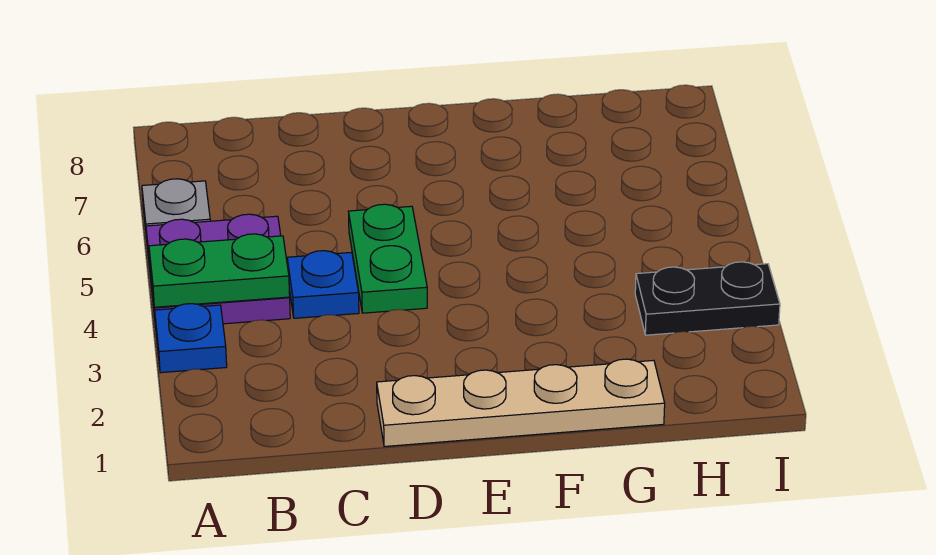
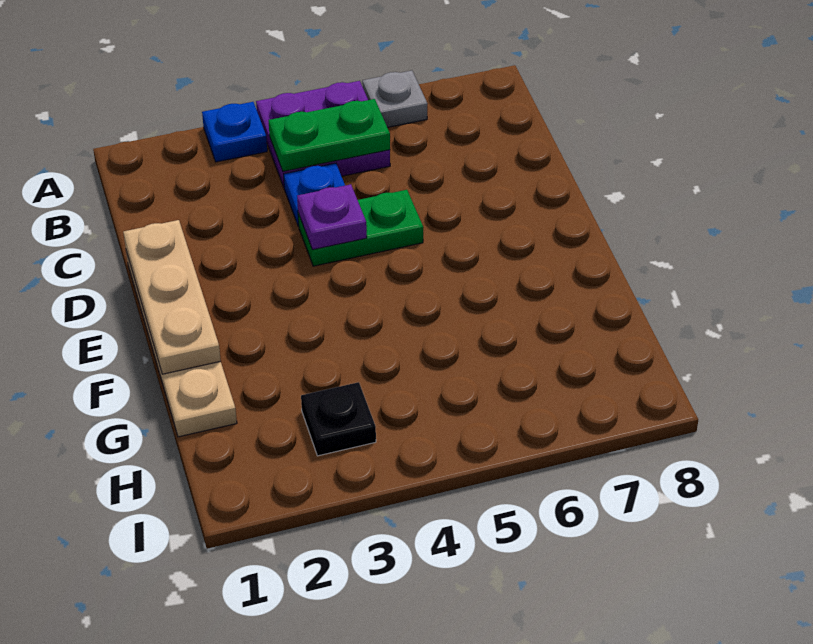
green 1x2 plate [149,234,290,307] -> green 1x2 plate turned to [268,99,390,171]
none -> tan 1x3 plate [123,220,221,374]
none -> purple 1x1 plate [297,184,367,250]
black 1x2 plate [635,262,780,335] -> black 1x1 plate [301,382,376,456]

